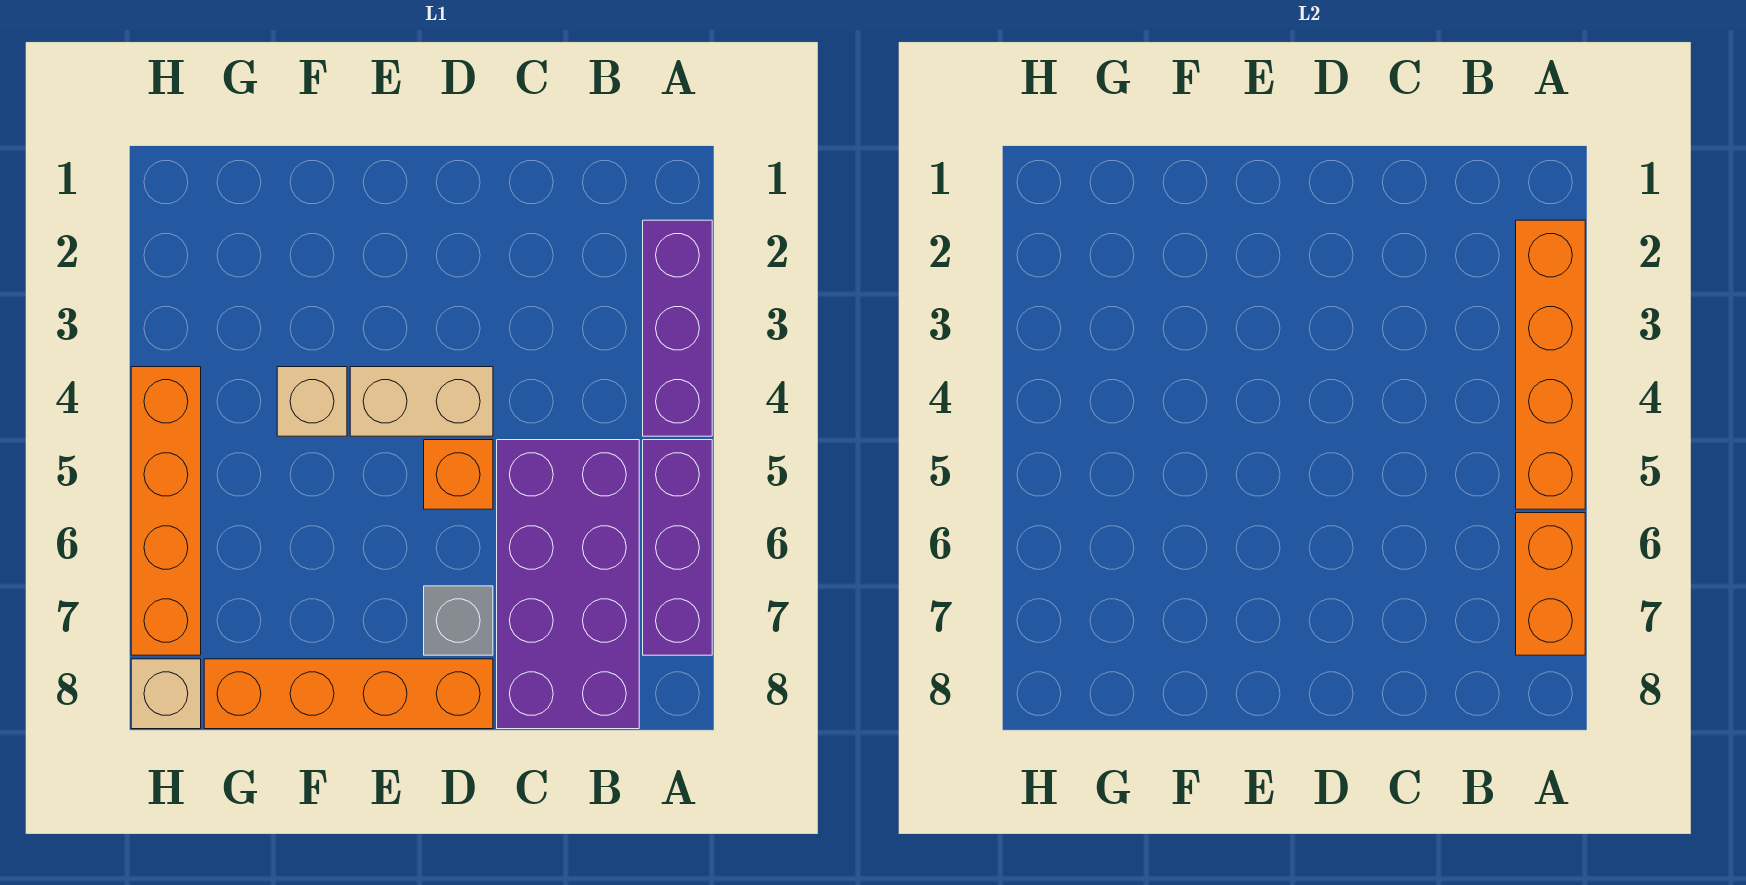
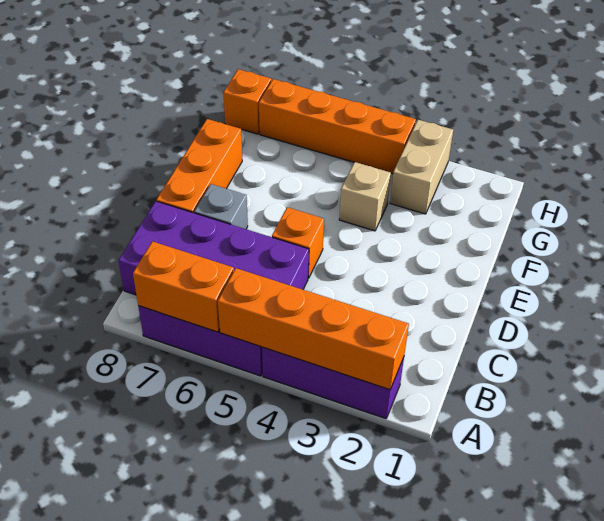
tan 1x2 brick [350,367,493,436] -> tan 1x2 brick moved to [390,120,453,214]
orange 1x4 brick [204,659,493,729] -> orange 1x3 brick [156,119,242,213]
tan 1x1 brick [131,659,201,729] -> orange 1x1 brick [223,69,271,134]

